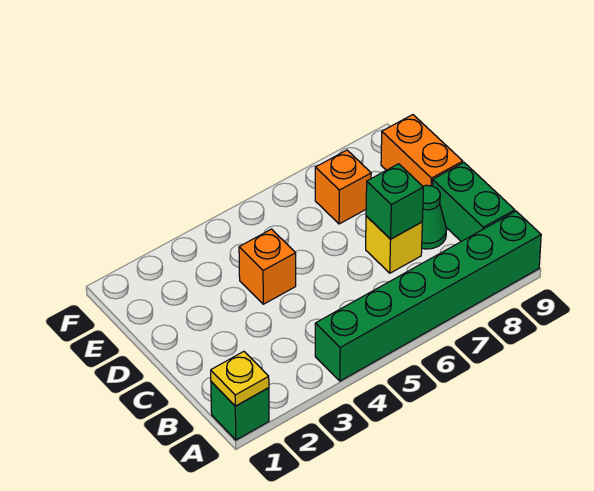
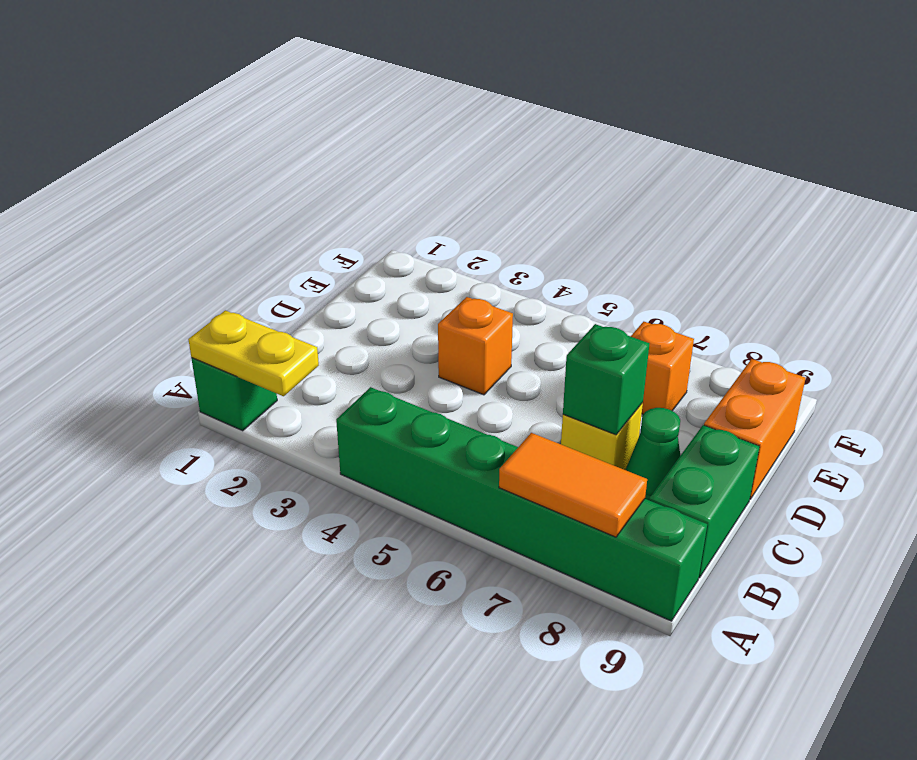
yellow 1x1 plate [211,352,269,406] -> yellow 1x2 plate [188,310,319,396]
none -> orange 1x2 tile [499,433,647,537]

